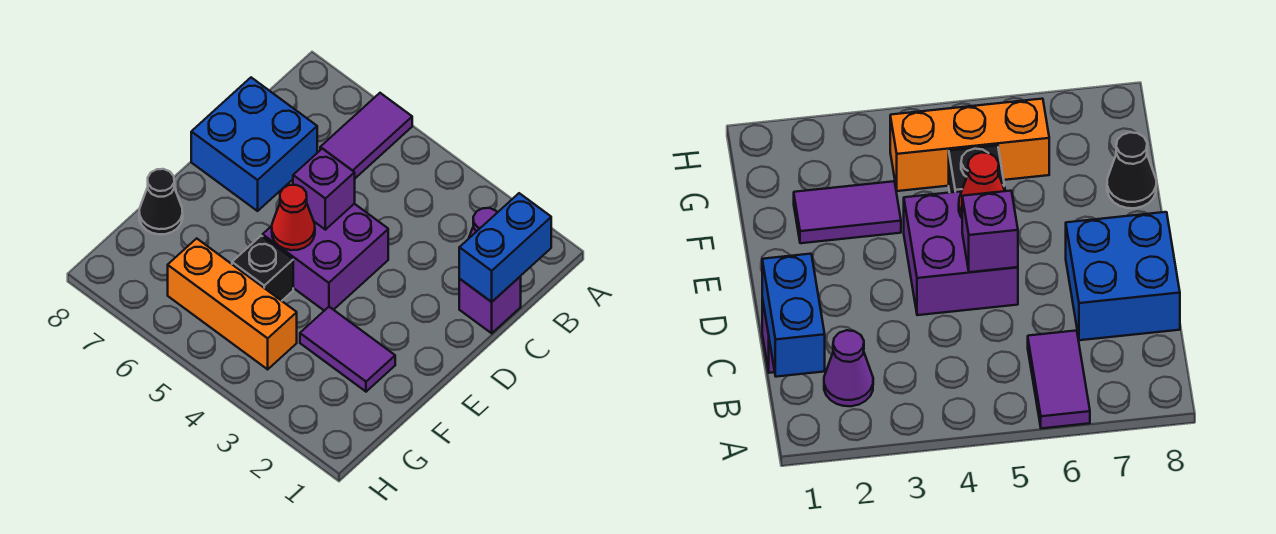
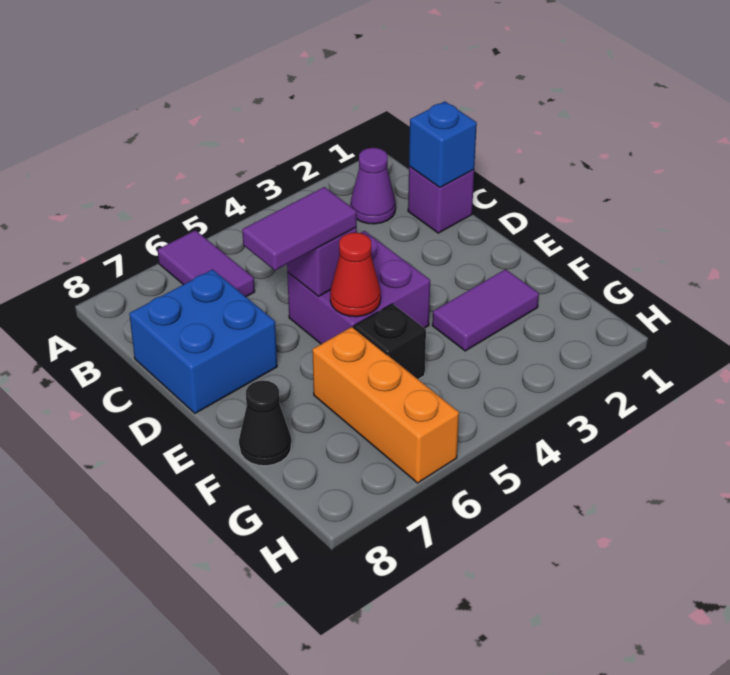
blue 1x2 brick [459,193,551,302] -> blue 1x1 brick [409,101,477,187]
none -> purple 1x2 tile [242,187,357,271]
orange 1x3 brick [168,238,297,369] -> orange 1x3 brick turned to [312,327,459,483]

